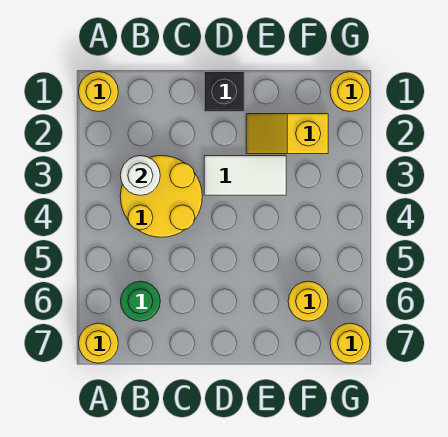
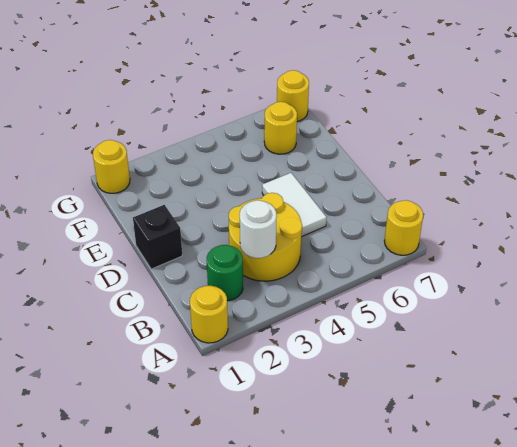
green 1x1 round brick [120,281,160,321] -> green 1x1 round brick moved to [207,245,243,301]
white 1x2 tile [204,156,286,195] -> white 1x2 tile moved to [262,173,327,237]
yellow 1x2 slope [246,114,328,154] -> none

